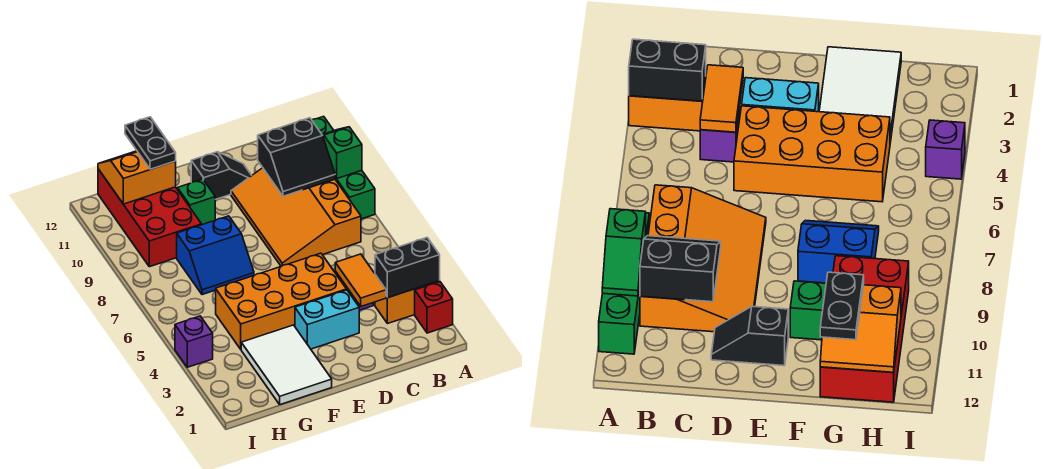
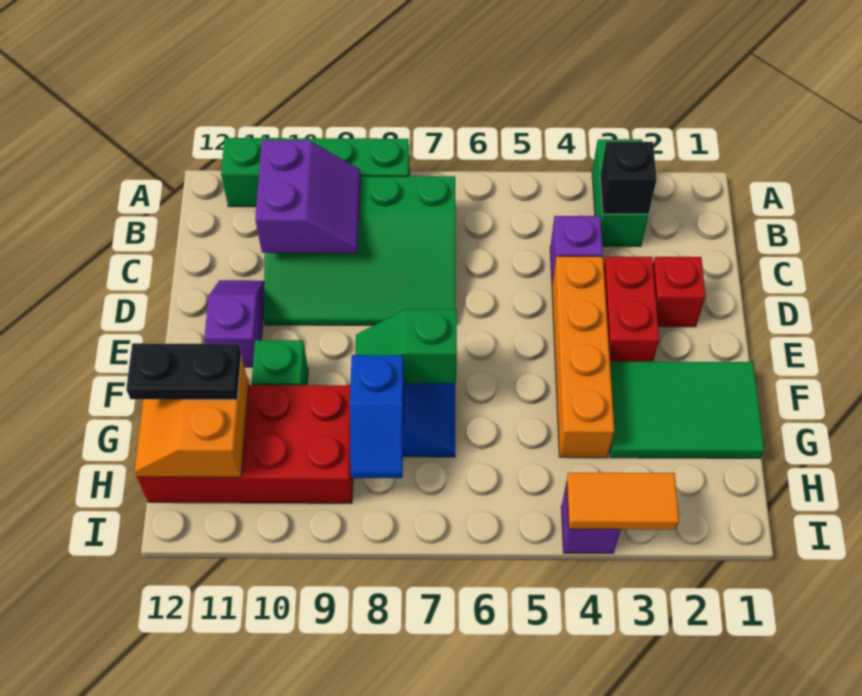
red 1x1 brick [415,282,453,333] -> red 1x1 brick moved to [653,257,706,327]
orange 1x2 brick [375,281,440,324] -> green 1x2 brick [592,139,648,246]
black 1x2 brick [375,238,440,298] -> black 1x1 brick [600,142,657,214]
green 1x2 slope [322,127,362,179] -> green 1x2 slope moved to [355,309,457,383]
orange 3x4 slope [231,168,361,266] -> green 3x4 slope [264,176,456,325]
black 2x2 slope [258,118,335,196] -> purple 2x2 slope [255,140,361,253]
orange 1x2 tile [335,254,386,306] -> orange 1x2 tile moved to [567,473,679,530]
cyan 1x2 brick [295,290,359,349] -> red 1x2 brick [604,256,659,362]
orange 2x4 brick [216,253,346,349] -> orange 1x4 brick [552,256,614,458]
black 1x2 slope [191,152,252,200] -> purple 1x2 slope [204,280,264,367]
white 2x3 tile [241,325,332,405] -> green 2x3 tile [610,361,764,458]
none -> blue 1x2 slope [350,355,404,478]

